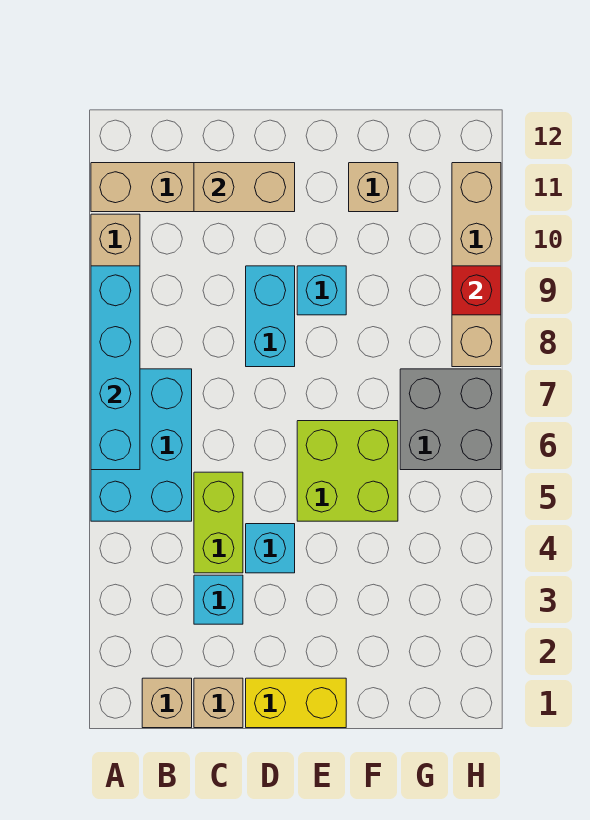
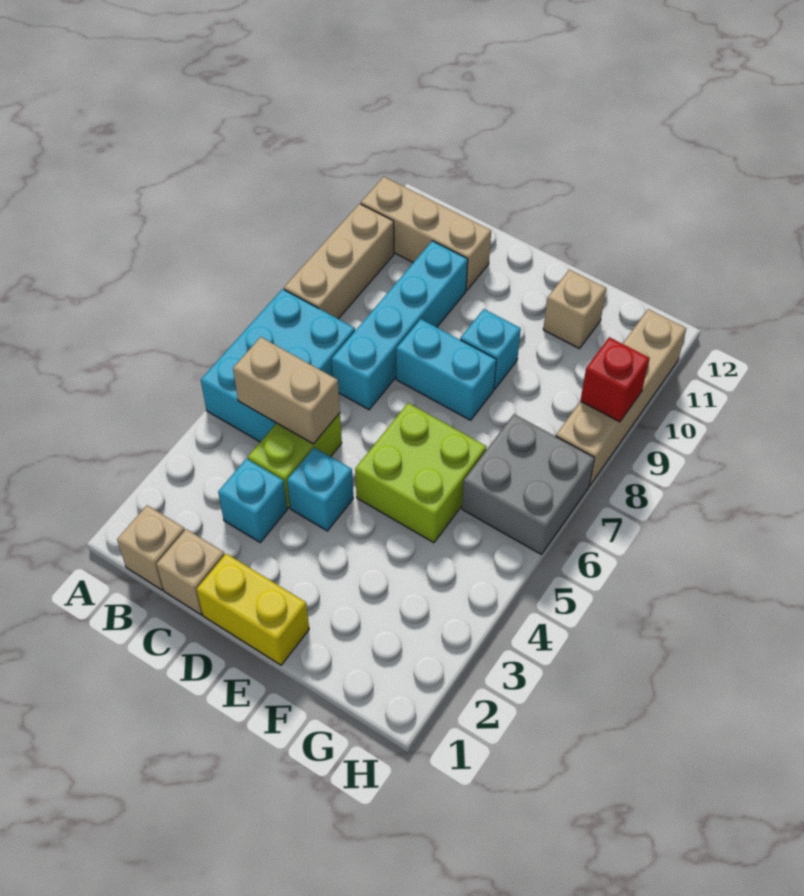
cyan 1x4 brick [91,266,140,470] -> cyan 1x4 brick moved to [332,241,468,410]
tan 1x2 brick [194,163,295,212] -> tan 1x2 brick moved to [233,337,340,444]
cyan 1x2 brick [246,266,295,367] -> cyan 1x2 brick turned to [396,319,496,420]

